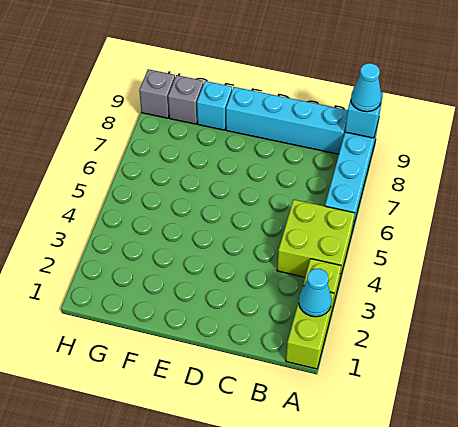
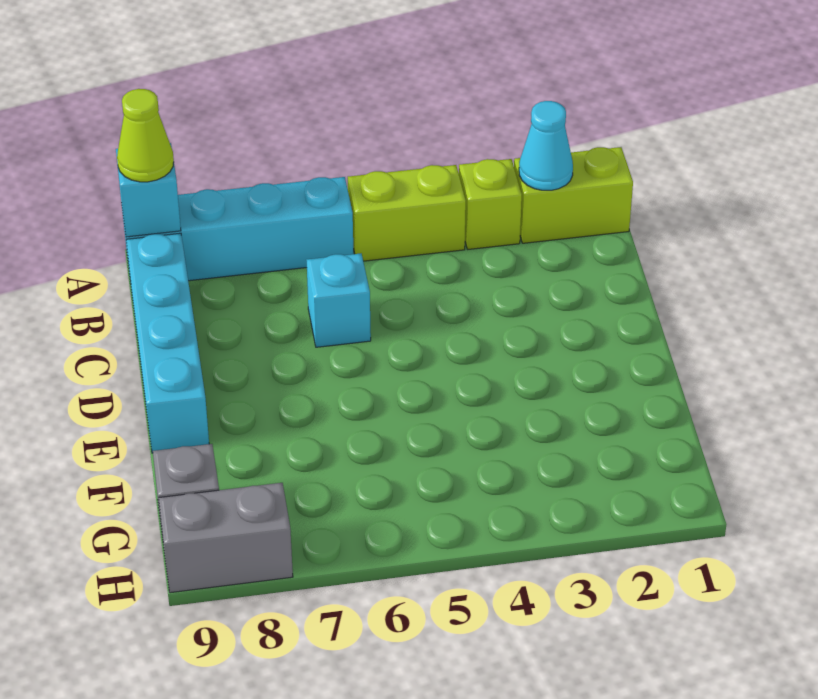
lime 2x2 brick [277,200,355,282] -> lime 1x2 brick [348,165,466,261]
cyan 1x1 cone [351,63,381,112] -> lime 1x1 cone [117,89,174,182]
cyan 1x1 brick [197,81,232,130] -> cyan 1x1 brick moved to [307,253,371,347]
grey 1x1 brick [139,69,175,118] -> grey 1x2 brick [159,483,293,593]

